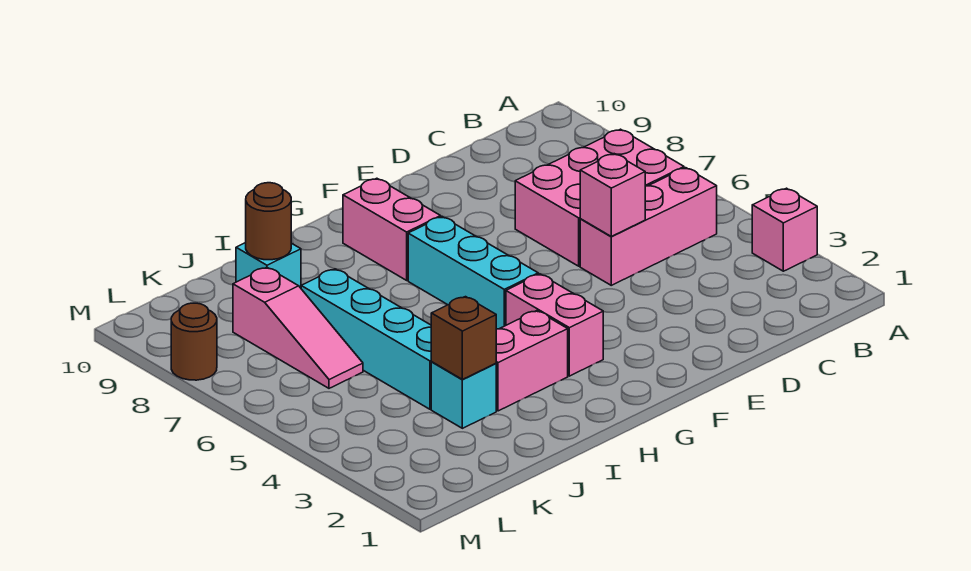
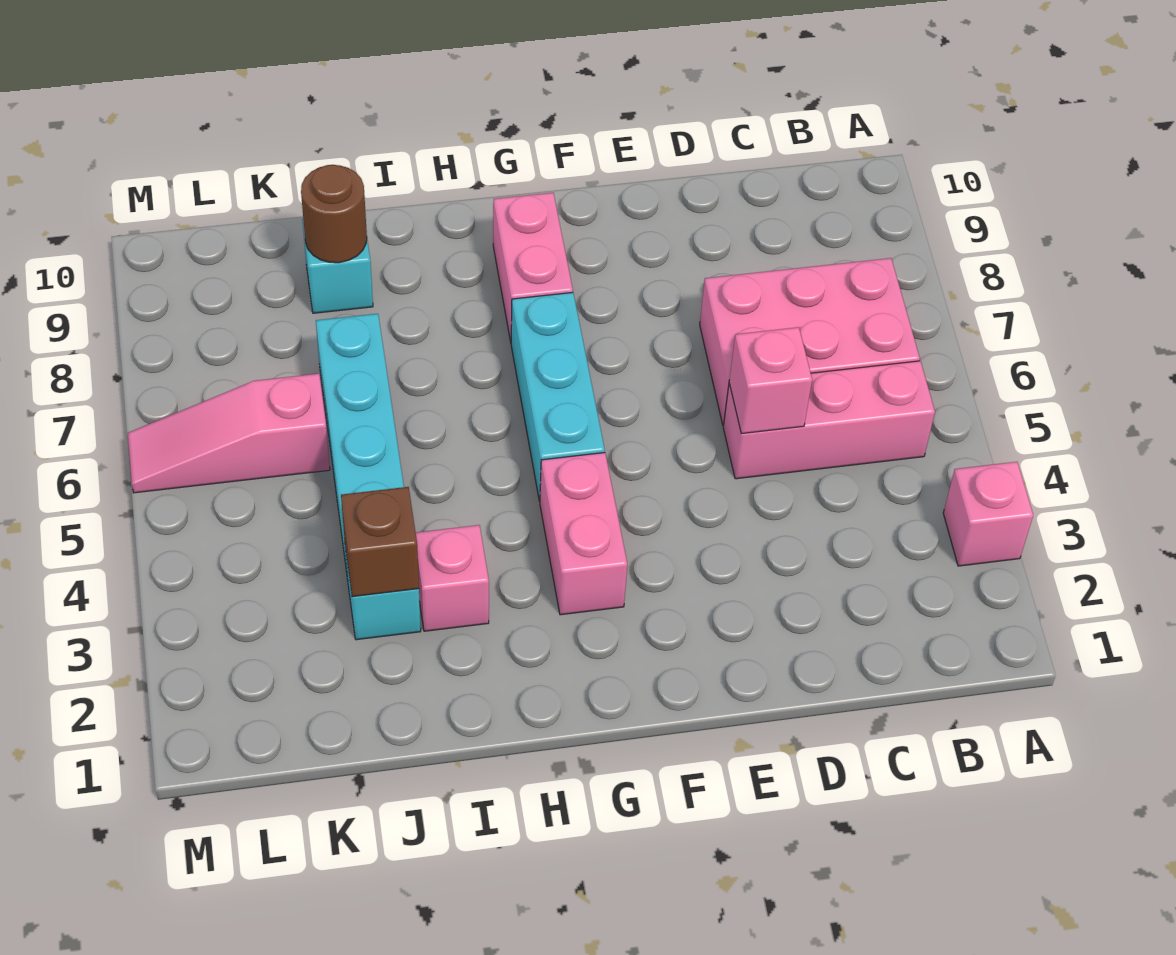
pink 1x2 brick [496,311,568,411] -> pink 1x1 brick [416,525,489,631]
pink 1x3 slope [233,267,363,388] -> pink 1x3 slope turned to [128,374,330,493]
brown 1x1 round brick [171,303,217,380] -> none

